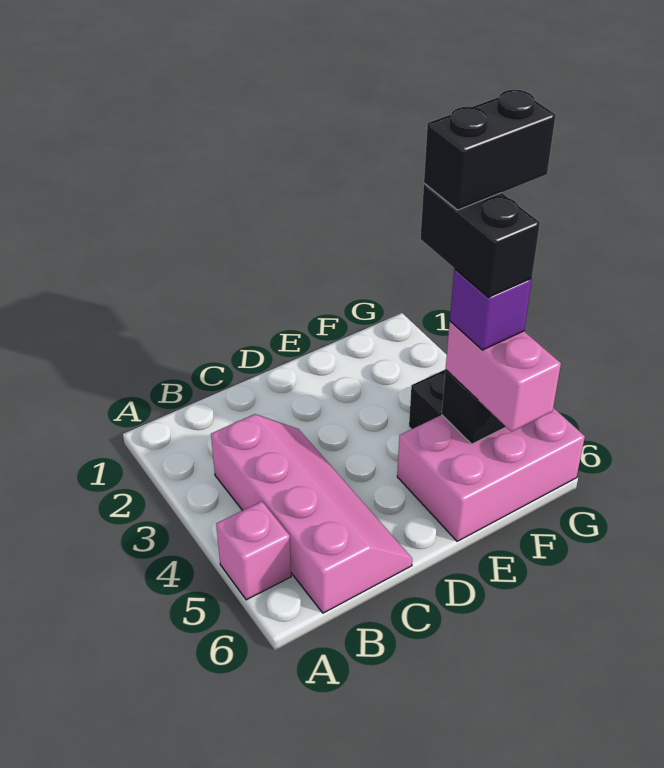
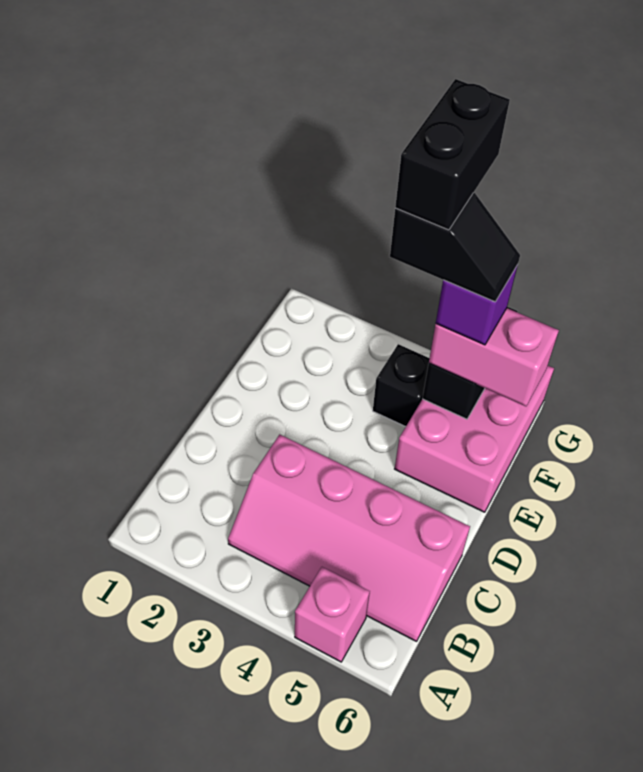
pink 2x4 slope [211,414,412,613] -> pink 2x4 slope turned to [228,435,470,641]
black 1x2 brick [420,183,540,297] -> black 1x2 slope [390,193,520,302]

